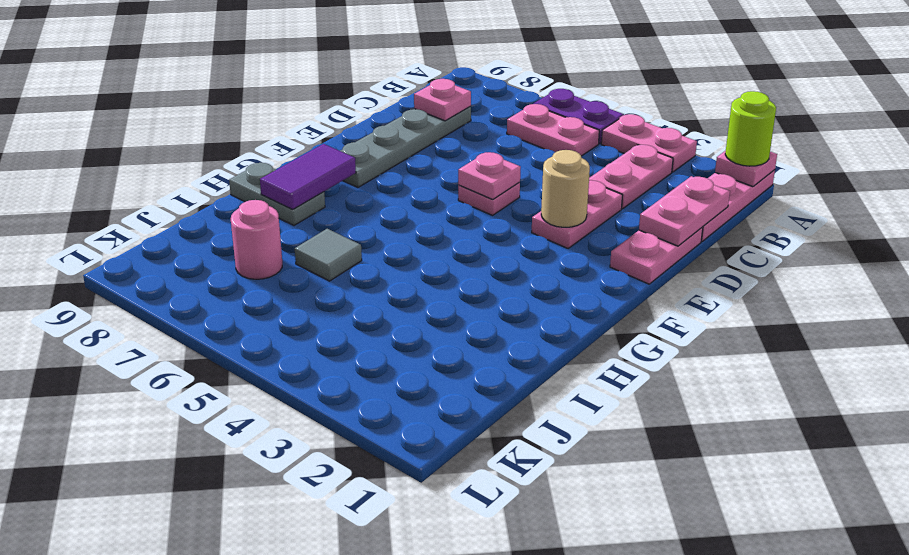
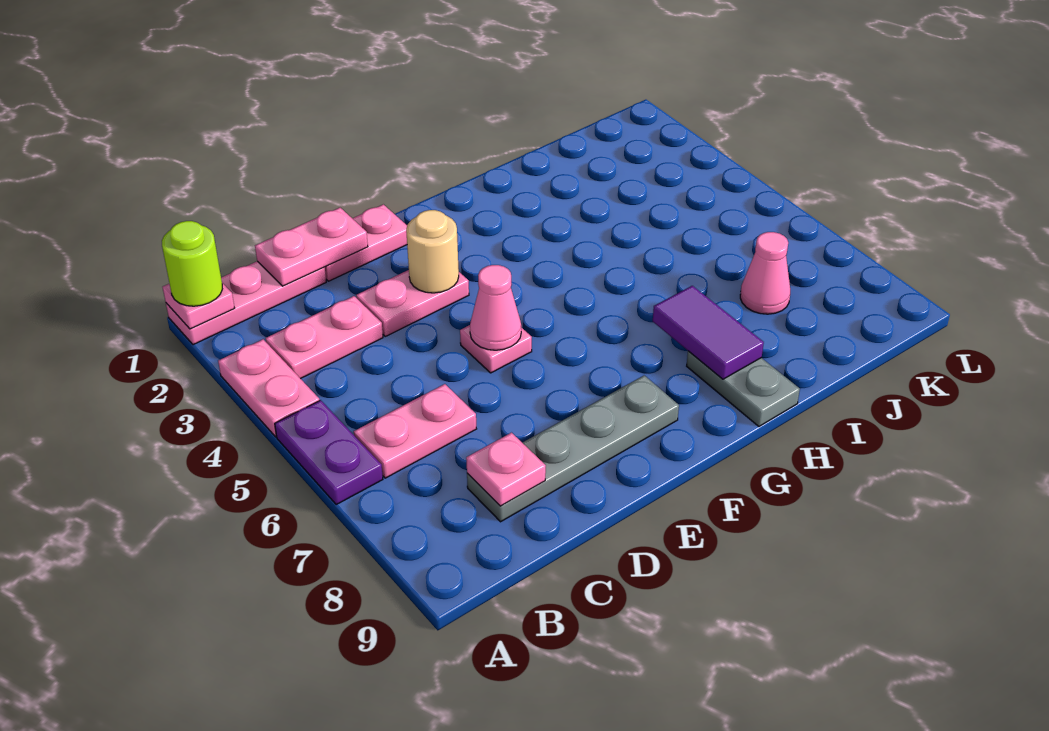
pink 1x2 plate [507,104,599,156] -> pink 1x2 plate turned to [354,384,476,478]
pink 1x1 plate [458,152,521,200] -> pink 1x1 cone [470,265,521,350]
purple 1x2 tile [260,144,356,209] -> purple 1x2 tile turned to [653,286,764,379]
grey 1x1 tile [295,229,362,281] -> none
pink 1x1 round brick [231,200,282,279] -> pink 1x1 cone [740,232,790,314]

